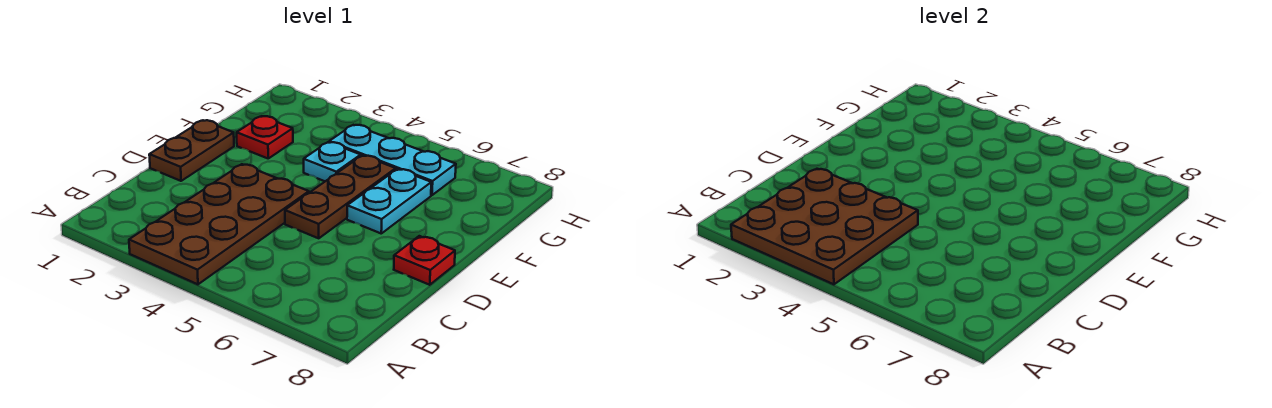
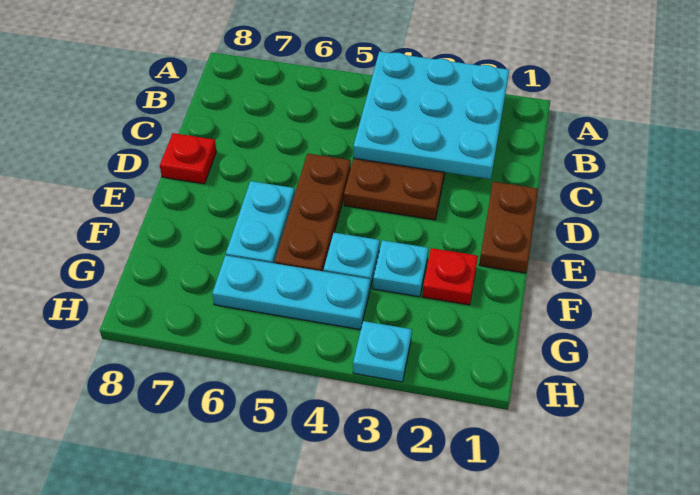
brown 3x3 plate [731,169,918,284] -> cyan 3x3 plate [353,51,509,179]
none -> cyan 1x1 plate [373,240,428,297]
none -> cyan 1x1 plate [353,321,412,382]

